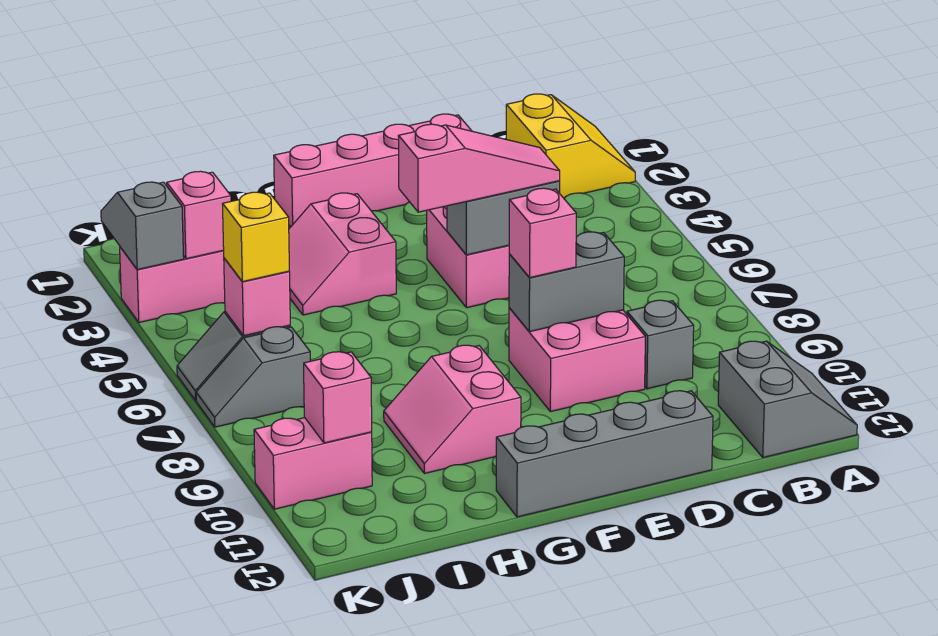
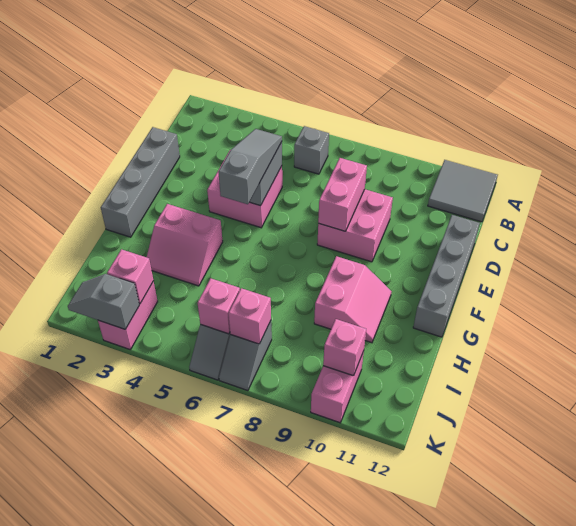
yellow 2x2 slope [506,94,635,198] -> none
grey 2x2 slope [718,341,857,458] -> grey 2x2 tile [428,160,498,222]
grey 1x1 brick [627,300,694,389] -> grey 1x1 brick moved to [294,126,329,174]
pink 1x4 brick [274,114,471,227] -> grey 1x4 brick [101,127,180,237]
pink 1x3 slope [398,124,560,212] -> grey 1x3 slope [218,129,282,204]
grey 1x2 brick [509,232,624,332] -> pink 1x2 brick [318,158,367,231]
pink 1x1 brick [509,188,576,278] -> pink 1x1 brick moved to [229,288,271,344]
pink 2x2 slope [384,345,521,474] -> pink 2x2 slope turned to [314,256,392,343]
yellow 1x1 brick [223,192,289,282] -> none

